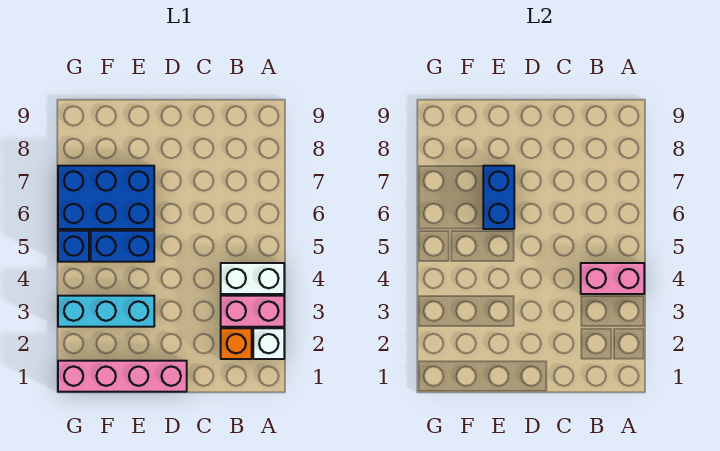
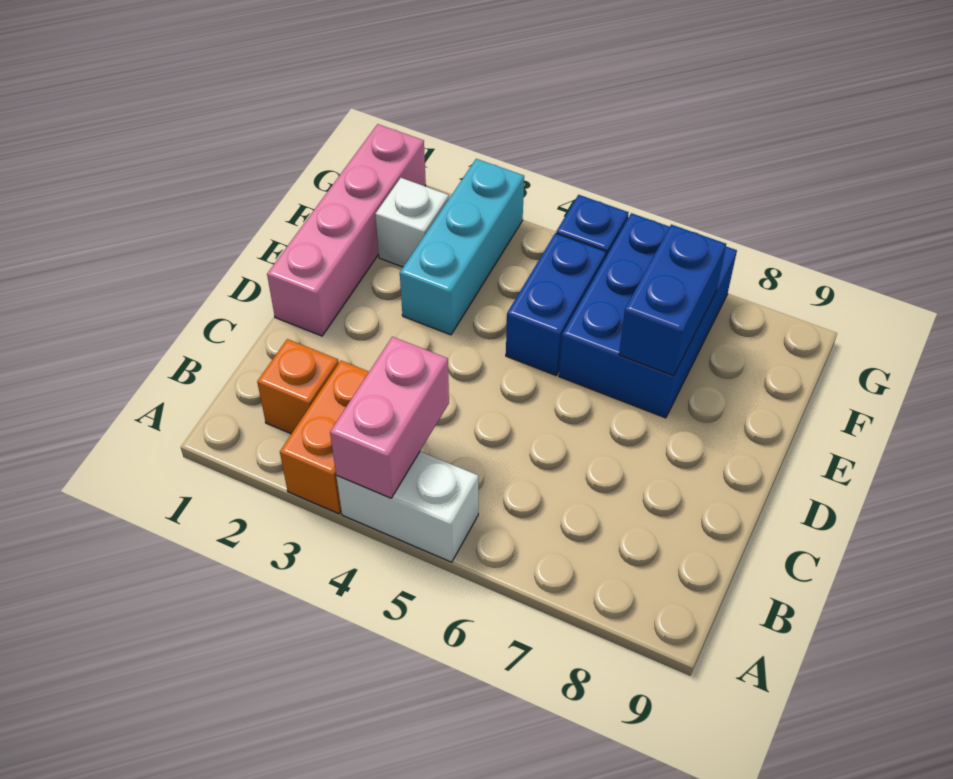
white 1x1 brick [253,328,284,359] -> white 1x1 brick moved to [375,178,449,267]
pink 1x2 brick [221,296,284,327] -> orange 1x2 brick [280,361,369,514]
white 1x2 brick [221,263,284,294] -> white 1x2 brick turned to [336,452,478,562]
blue 1x2 brick [483,166,514,229] -> blue 1x2 brick turned to [619,225,726,376]

